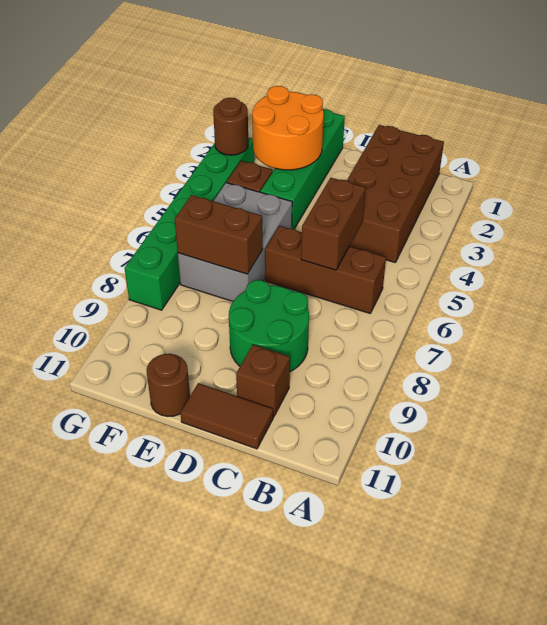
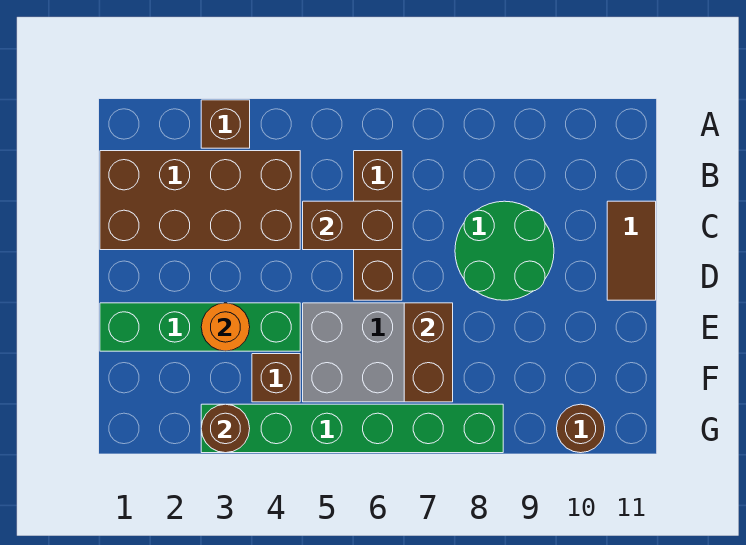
brown 1x1 brick [236,345,290,417] -> brown 1x1 brick moved to [201,100,250,148]
orange 2x2 round brick [252,86,324,170] -> orange 1x1 round brick [201,303,250,351]
brown 1x1 round brick [147,354,190,417] -> brown 1x1 round brick moved to [557,404,605,453]

